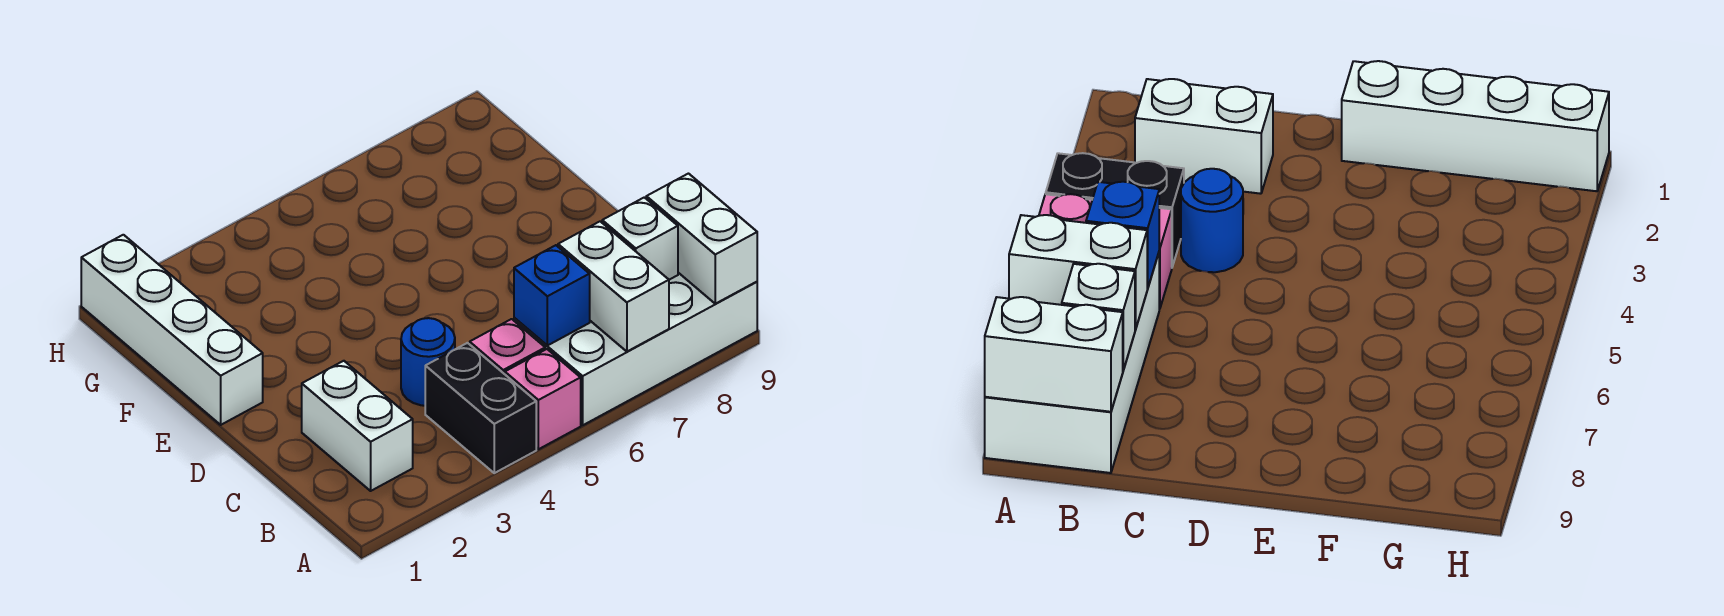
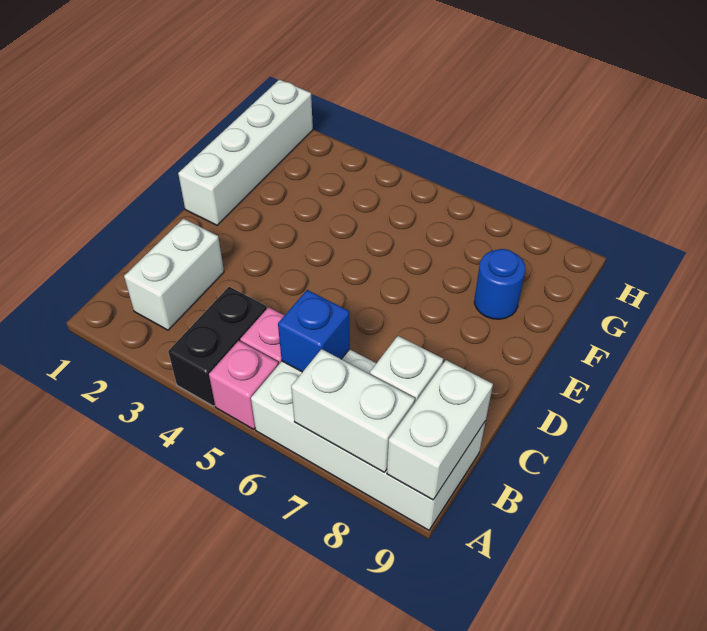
white 1x2 brick [558,221,669,352] -> white 1x2 brick turned to [291,349,415,472]
blue 1x1 round brick [401,318,455,406] -> blue 1x1 round brick moved to [474,249,525,319]

